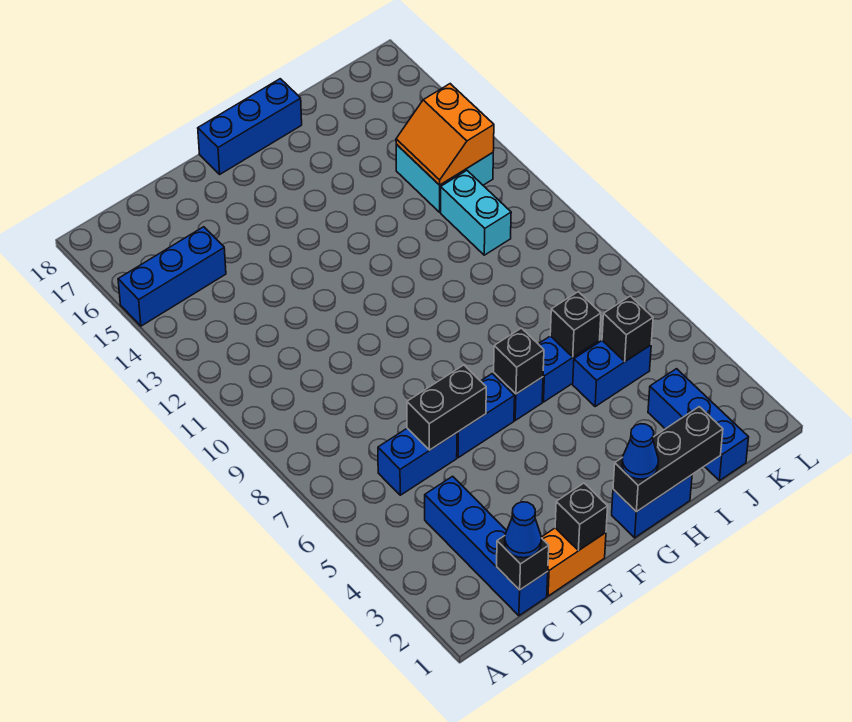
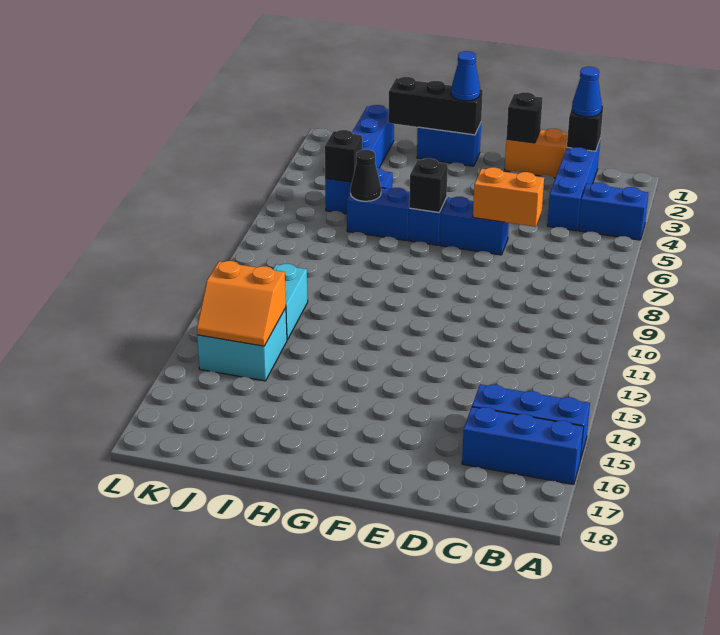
blue 1x2 brick [378,428,457,495] -> blue 1x2 brick moved to [579,183,649,240]
black 1x2 brick [407,365,486,450] -> orange 1x2 brick [473,167,544,227]
blue 1x3 brick [198,79,302,174] -> blue 1x3 brick moved to [462,407,584,484]
black 1x1 brick [550,292,601,357] -> black 1x1 cone [350,150,381,201]
orange 2x2 slope [396,84,494,185] -> orange 2x2 slope turned to [197,261,286,346]

